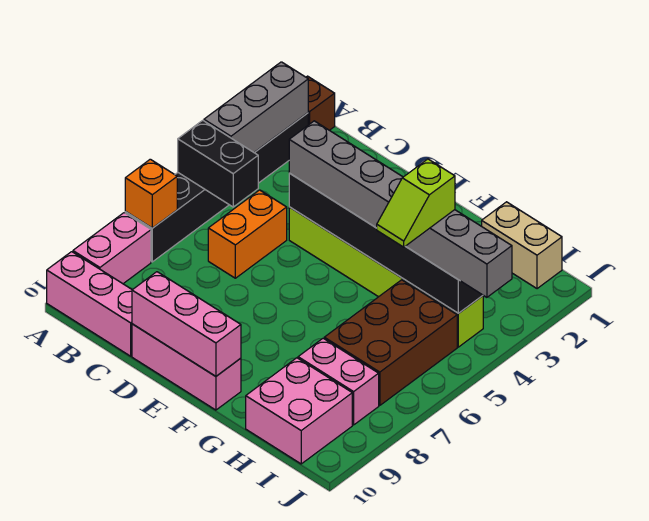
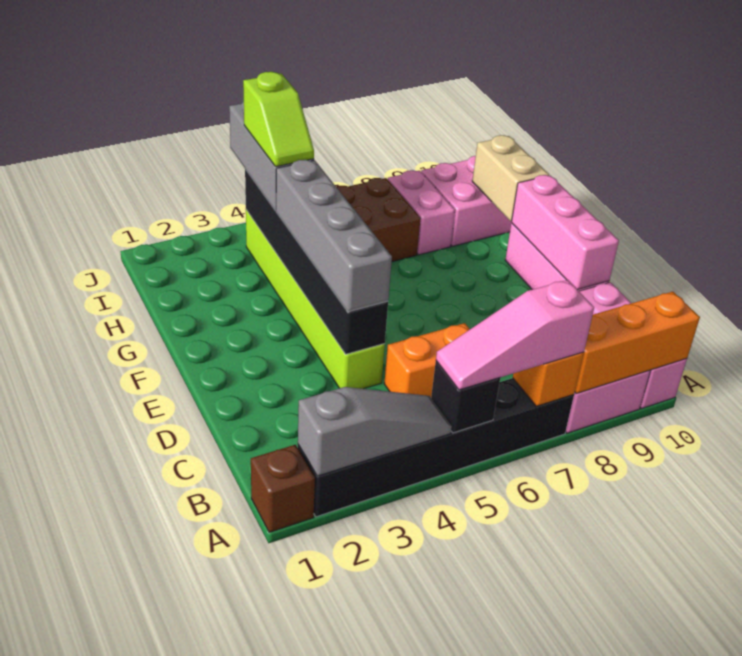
grey 1x3 brick [204,62,308,152] -> grey 1x3 slope [298,387,452,476]
black 1x2 brick [178,120,258,207] -> black 1x1 brick [431,361,500,433]
none -> pink 1x3 slope [436,280,594,390]
none -> orange 1x3 brick [575,292,700,393]
tan 1x2 brick [482,202,562,289] -> tan 1x2 brick moved to [472,135,549,221]
lime 1x2 slope [377,159,455,247] -> lime 1x2 slope turned to [243,72,314,167]

